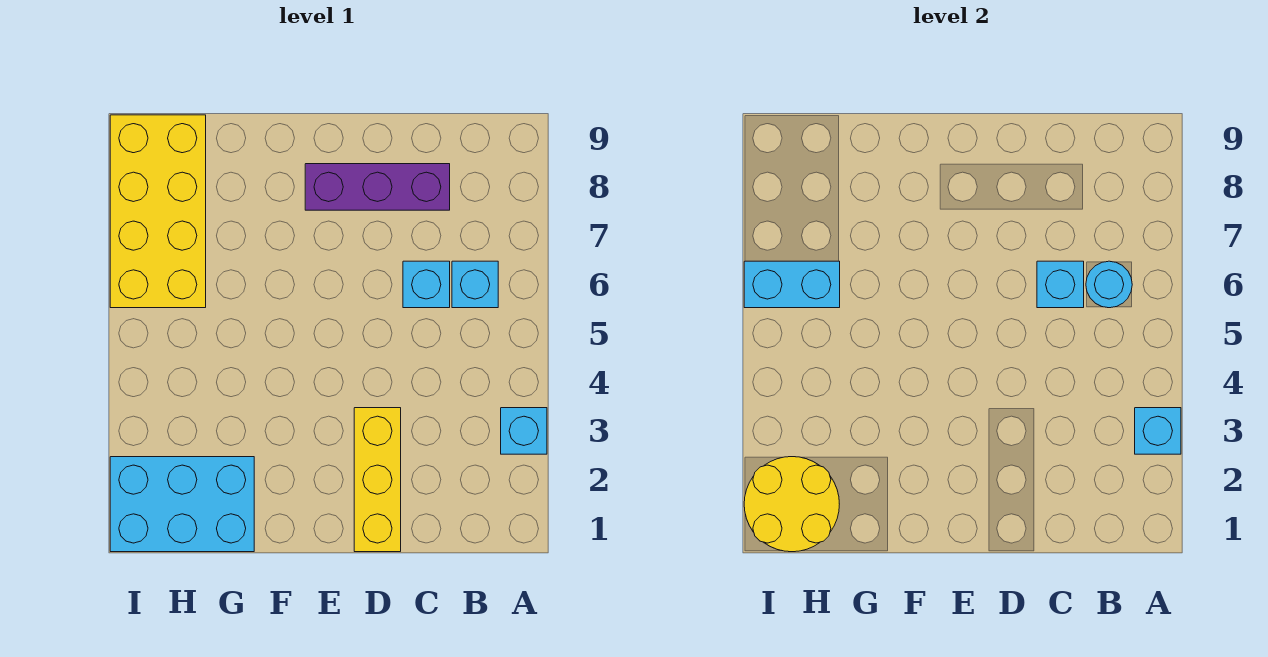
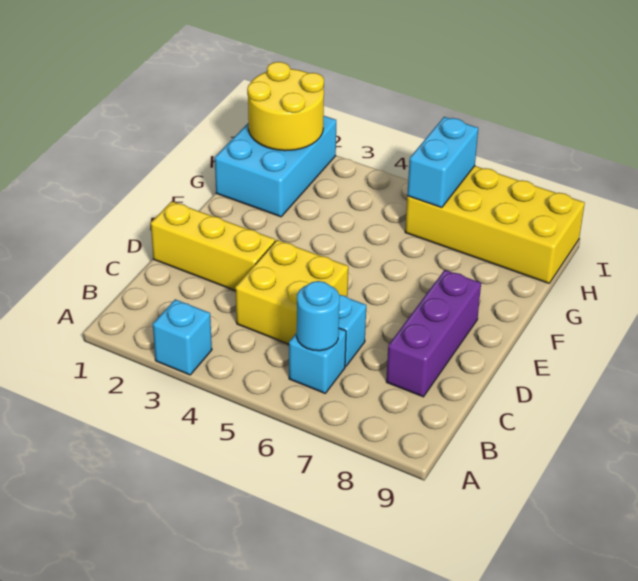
cyan 1x1 brick [1135,408,1181,454] -> none
none -> yellow 2x2 brick [235,240,348,344]
cyan 1x1 brick [1037,261,1084,308] -> none

